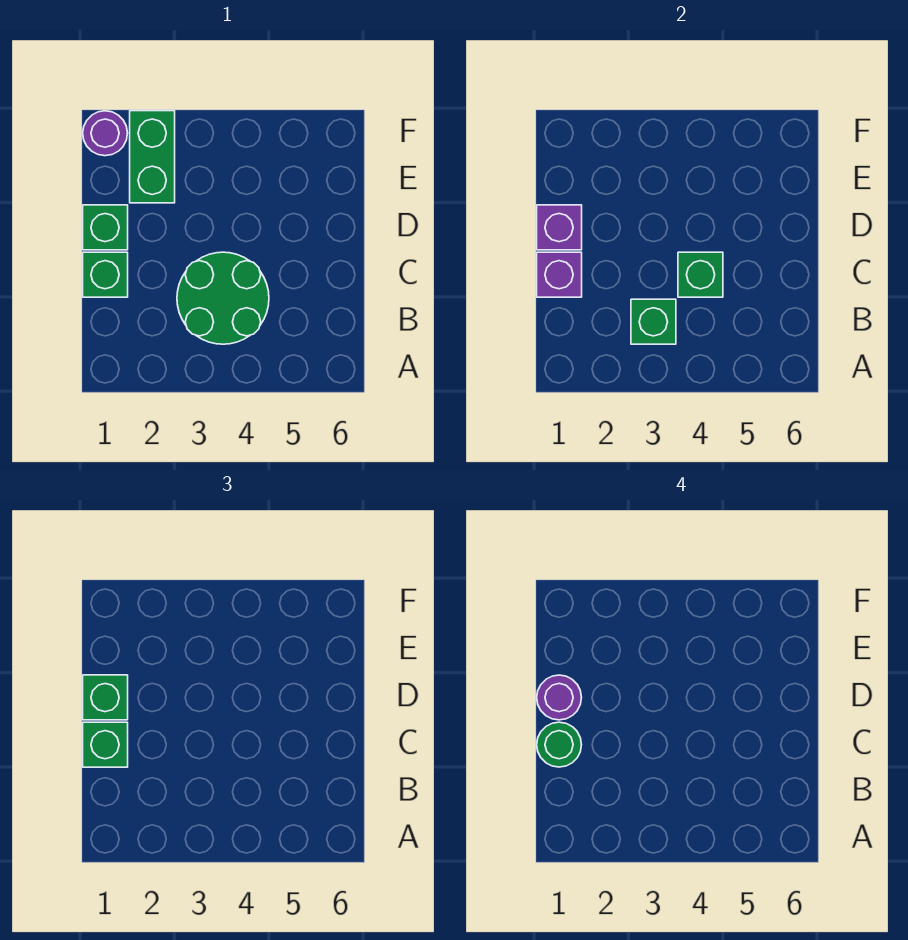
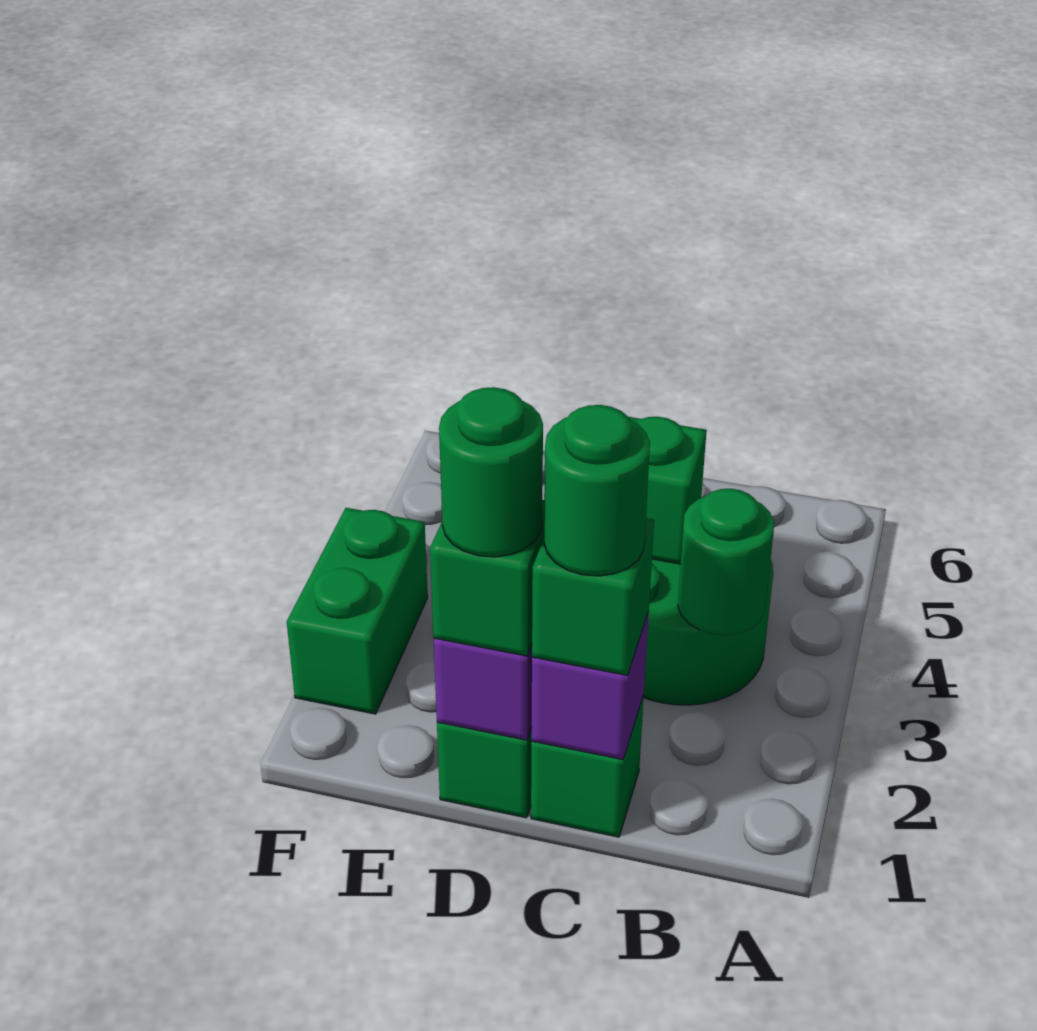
green 1x1 brick [631,299,676,344] -> green 1x1 round brick [678,489,774,635]
purple 1x1 round brick [537,675,582,720] -> green 1x1 round brick [439,387,543,557]
green 1x2 brick [130,111,175,203] -> green 1x2 brick turned to [287,508,428,714]
purple 1x1 round brick [83,111,128,156] -> none

